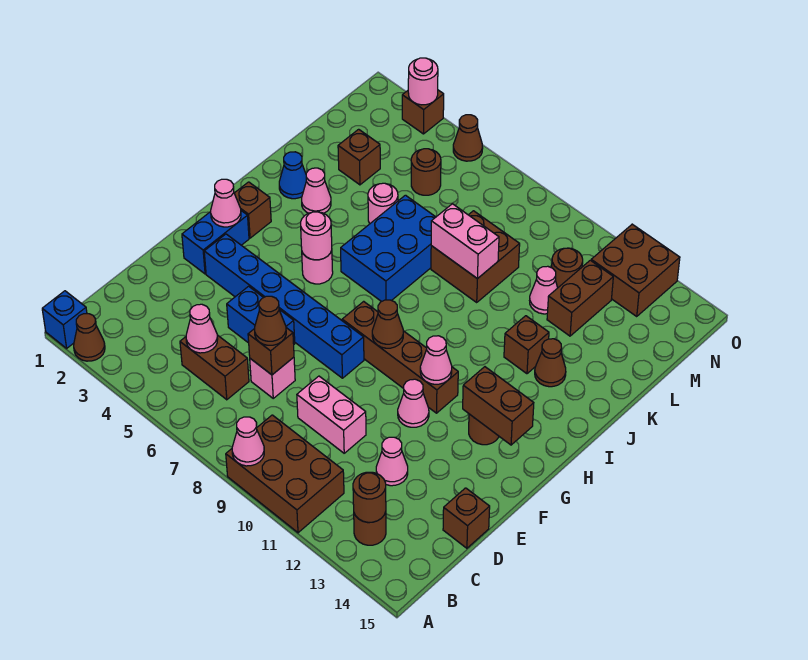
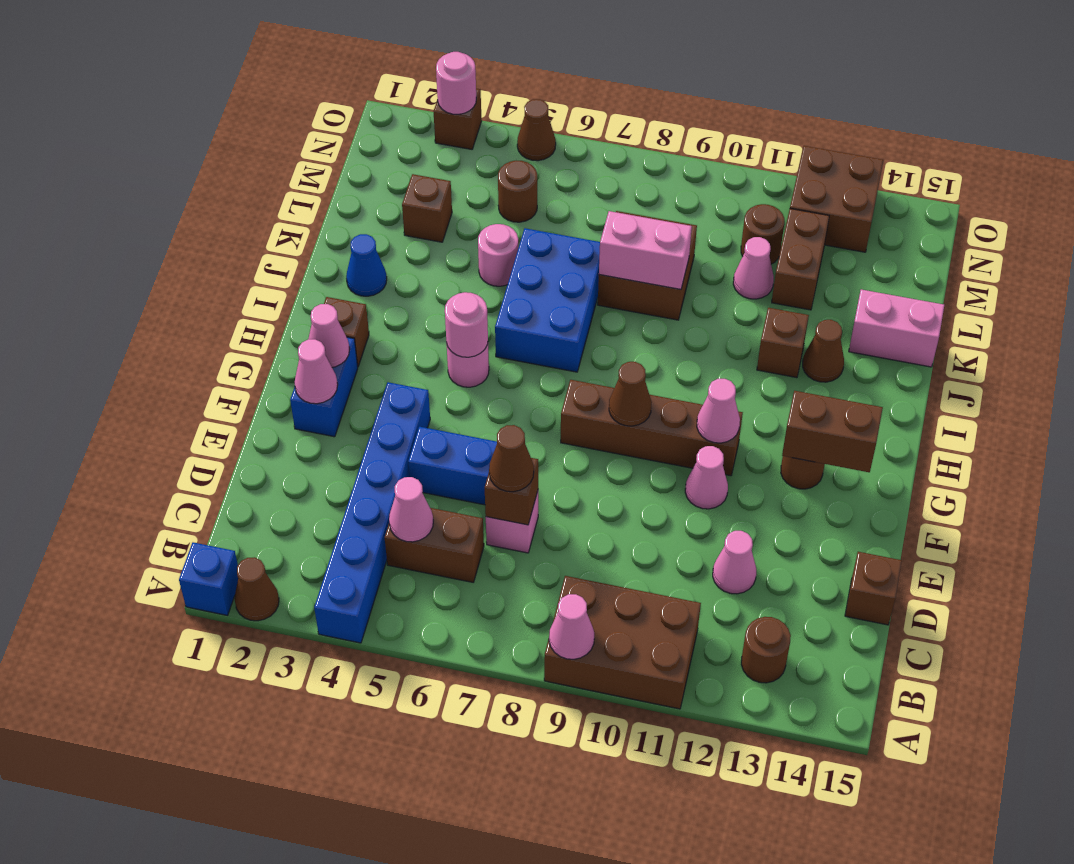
brown 1x1 round brick [353,472,386,522] -> none
pink 1x2 brick [297,376,366,453] -> pink 1x2 brick moved to [849,289,944,367]
blue 1x6 brick [204,234,364,378] -> blue 1x6 brick turned to [314,382,430,643]
pink 1x1 cone [302,168,331,213] -> pink 1x1 cone moved to [295,339,338,404]

